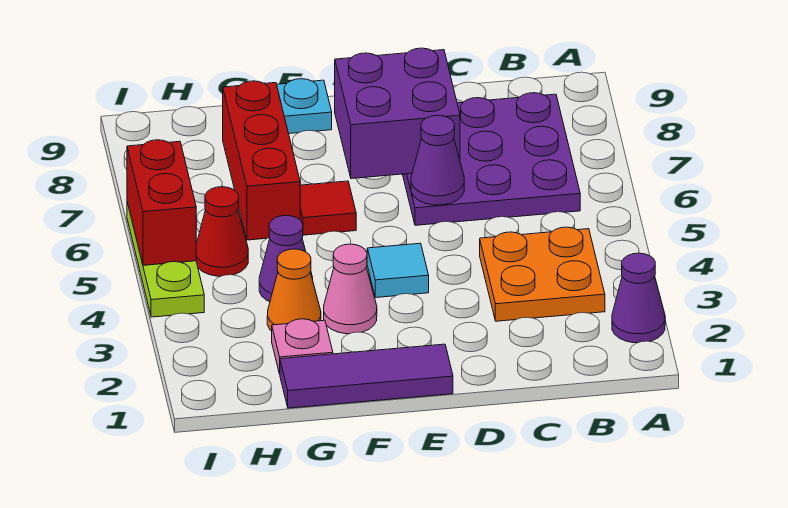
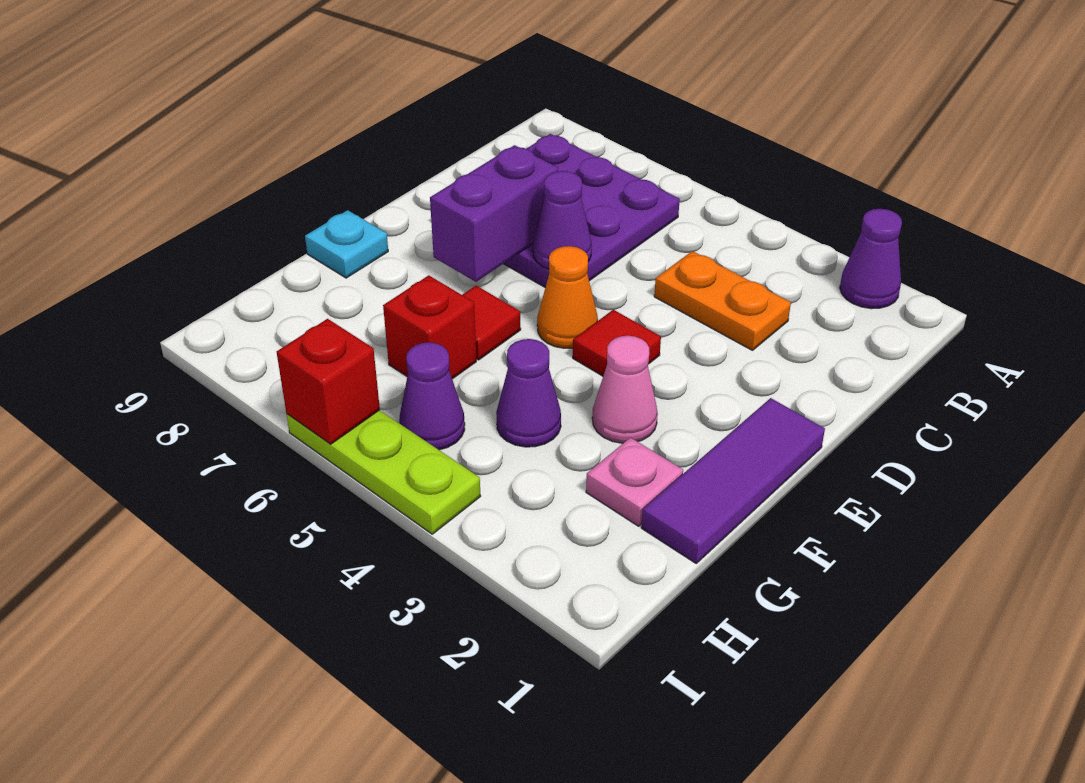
orange 2x2 plate [480,227,605,321] -> orange 1x2 plate [654,251,791,350]
purple 2x2 brick [335,48,460,179] -> purple 1x2 brick [430,145,558,282]
cyan 1x1 tile [367,243,429,298] -> red 1x1 tile [573,310,661,376]
orange 1x1 cone [267,249,321,331] -> orange 1x1 cone moved to [537,246,598,348]
red 1x3 brick [223,81,300,240] -> red 1x1 brick [383,275,476,379]
red 1x1 cone [196,187,248,276] -> purple 1x1 cone [399,342,465,450]
red 1x2 brick [127,140,196,265] -> red 1x1 brick [277,319,380,444]

